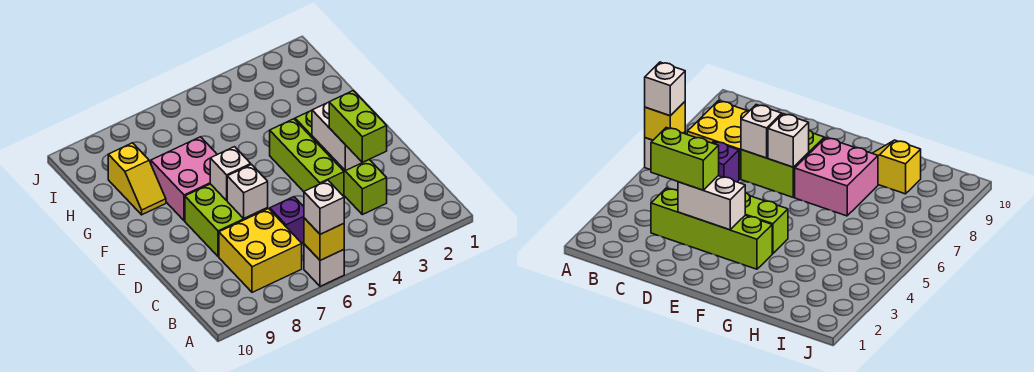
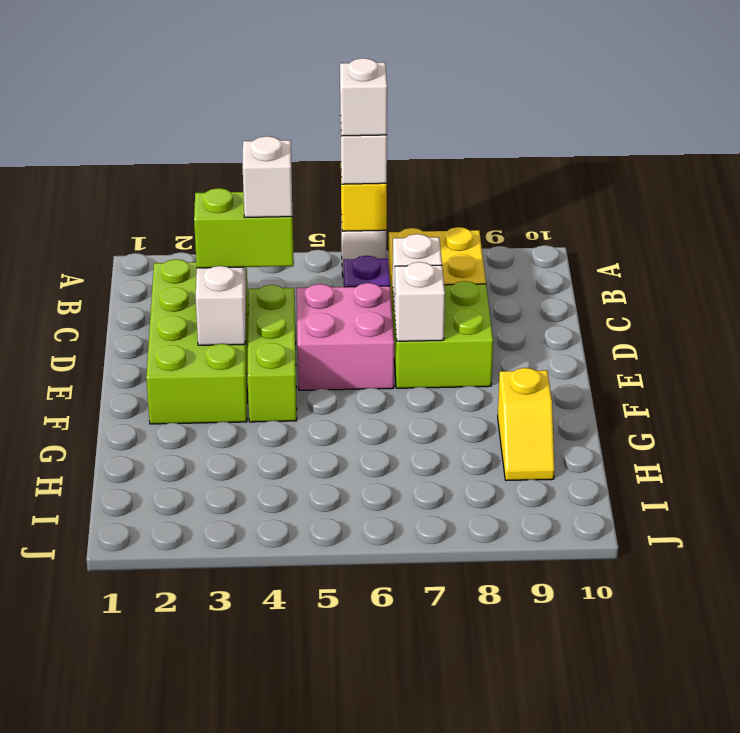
none -> white 1x1 brick [340,58,387,136]
lime 1x4 brick [295,111,387,215] -> lime 2x4 brick [146,259,248,424]
lime 1x2 brick [329,91,387,163] -> lime 1x2 brick turned to [194,188,294,268]
none -> white 1x1 brick [243,136,292,217]
pink 2x2 brick [151,137,217,221] -> pink 2x2 brick moved to [297,283,394,390]
yellow 1x2 slope [108,143,166,215] -> yellow 1x2 slope turned to [498,368,554,480]

